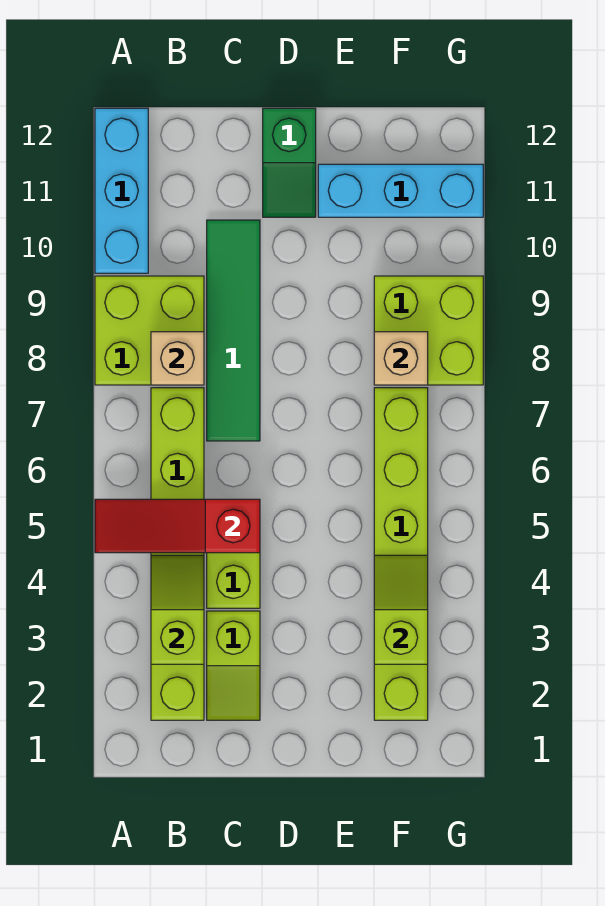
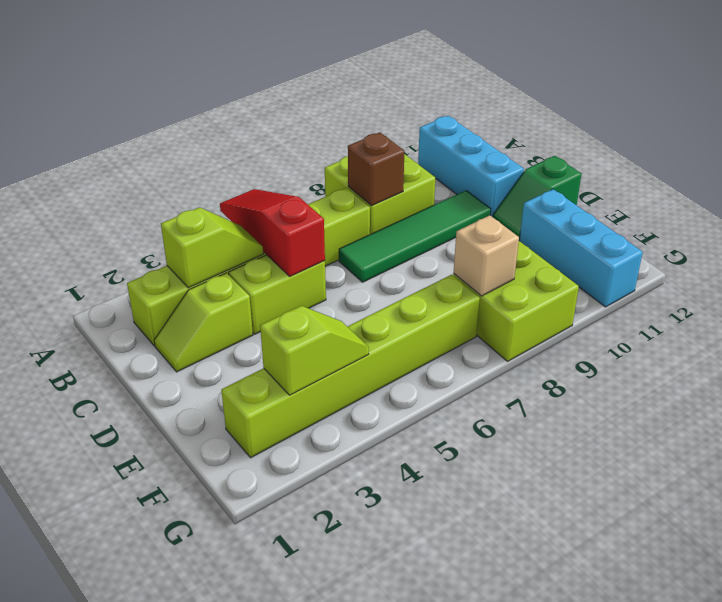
cyan 1x3 brick [95,108,148,273] -> cyan 1x3 brick turned to [418,116,524,217]
tan 1x1 brick [151,332,204,385] -> brown 1x1 brick [348,133,404,206]

